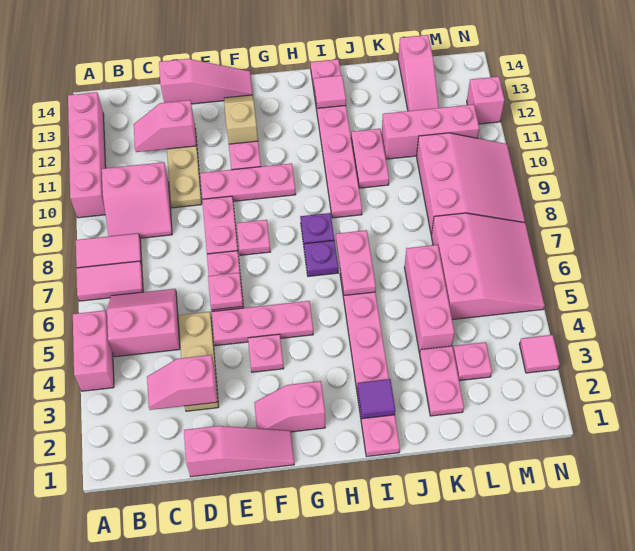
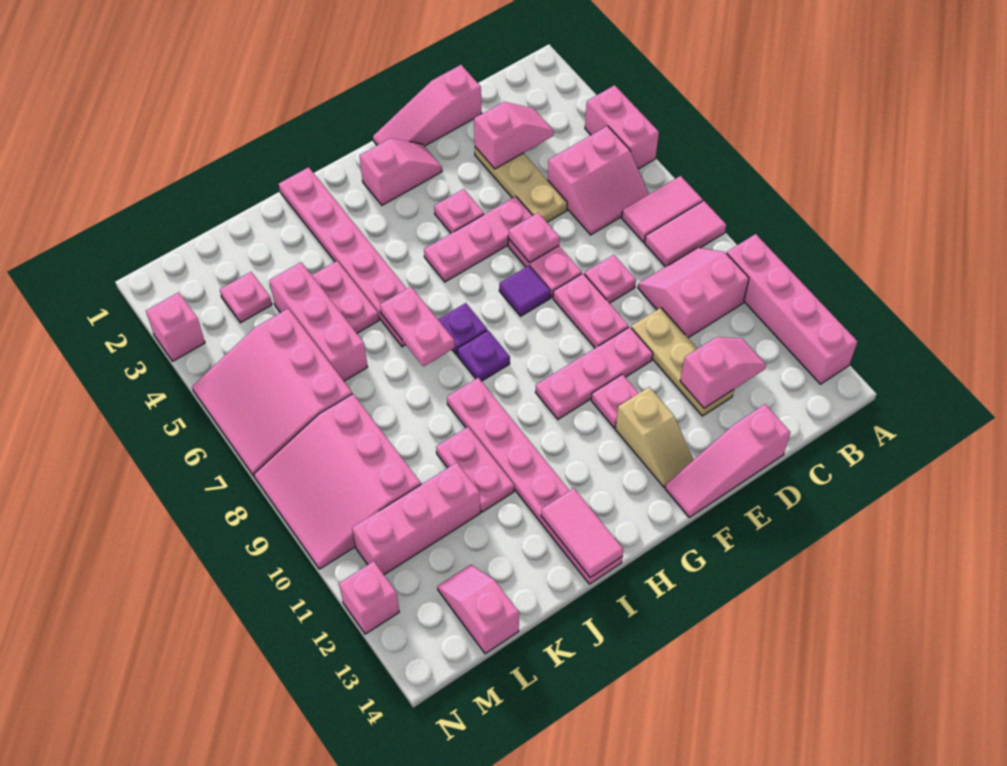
pink 1x1 plate [237,220,270,255] -> pink 1x1 plate moved to [584,255,636,303]
purple 1x1 tile [357,379,395,419] -> purple 1x1 tile moved to [499,266,551,316]
pink 1x1 tile [314,75,346,108] -> pink 1x2 tile [541,488,623,578]
pink 1x2 plate [420,346,464,416] -> pink 1x2 plate moved to [312,261,379,333]
pink 1x3 slope [398,35,439,111] -> pink 1x2 slope [437,565,519,654]
pink 1x1 tile [519,335,560,373] -> pink 1x1 brick [146,292,205,361]

